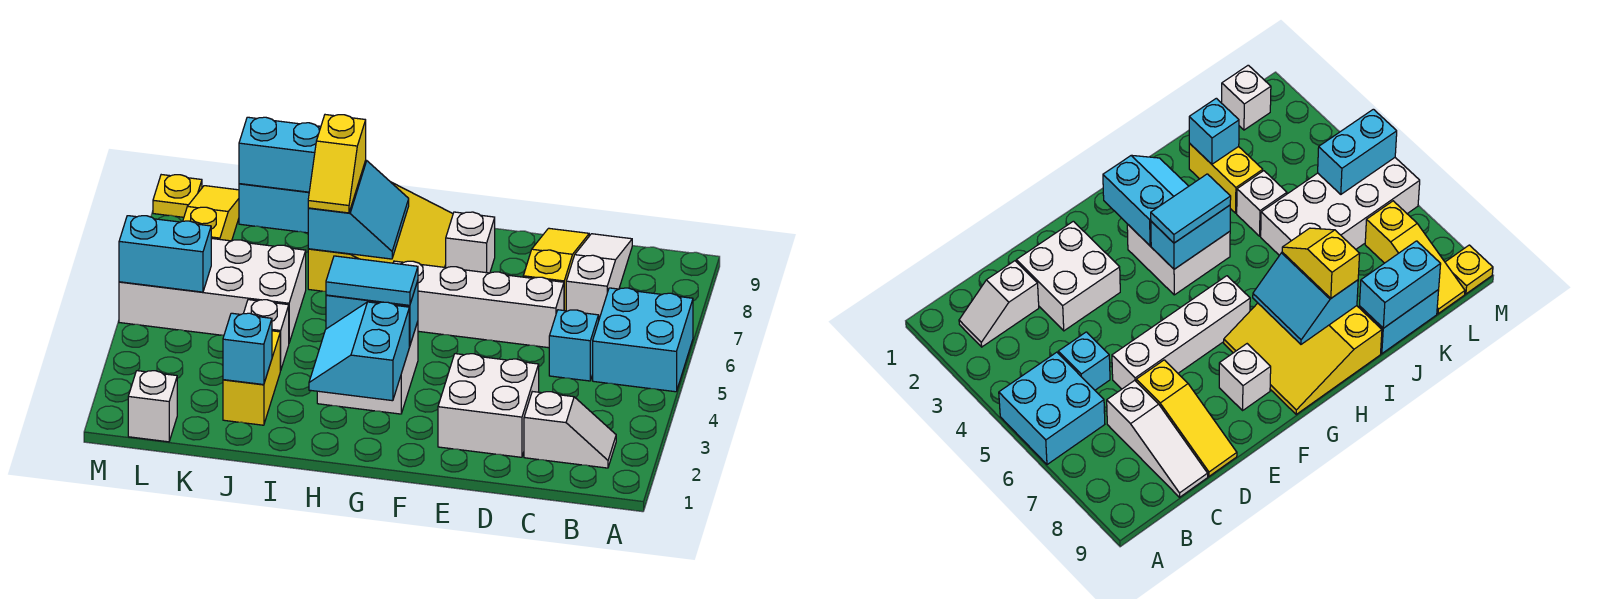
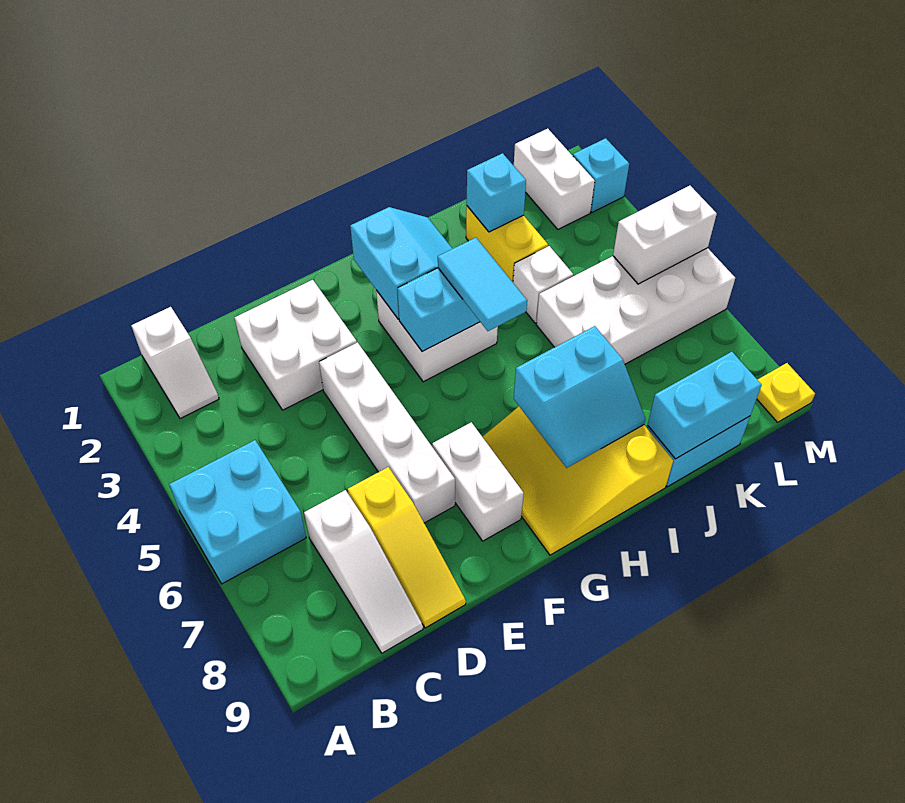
white 1x2 slope [524,392,616,468] -> white 1x2 slope turned to [131,307,219,419]
cyan 1x1 brick [549,310,599,381] -> cyan 1x1 brick moved to [573,138,629,212]
white 1x4 brick [393,261,564,348] -> white 1x4 brick turned to [319,342,455,523]
white 1x1 brick [446,212,495,273] -> white 1x2 brick [432,422,524,541]
cyan 1x2 tile [326,256,418,305] -> cyan 1x2 tile turned to [438,238,527,331]
cyan 2x2 slope [308,160,409,259] -> cyan 2x2 slope turned to [514,326,645,468]
yellow 1x2 slope [308,115,366,213] -> none
white 1x1 brick [128,371,177,442] -> white 1x2 brick [514,129,595,229]
cyan 1x2 brick [119,216,211,292] -> white 1x2 brick [613,186,717,284]
yellow 1x3 slope [183,186,239,241] -> none

